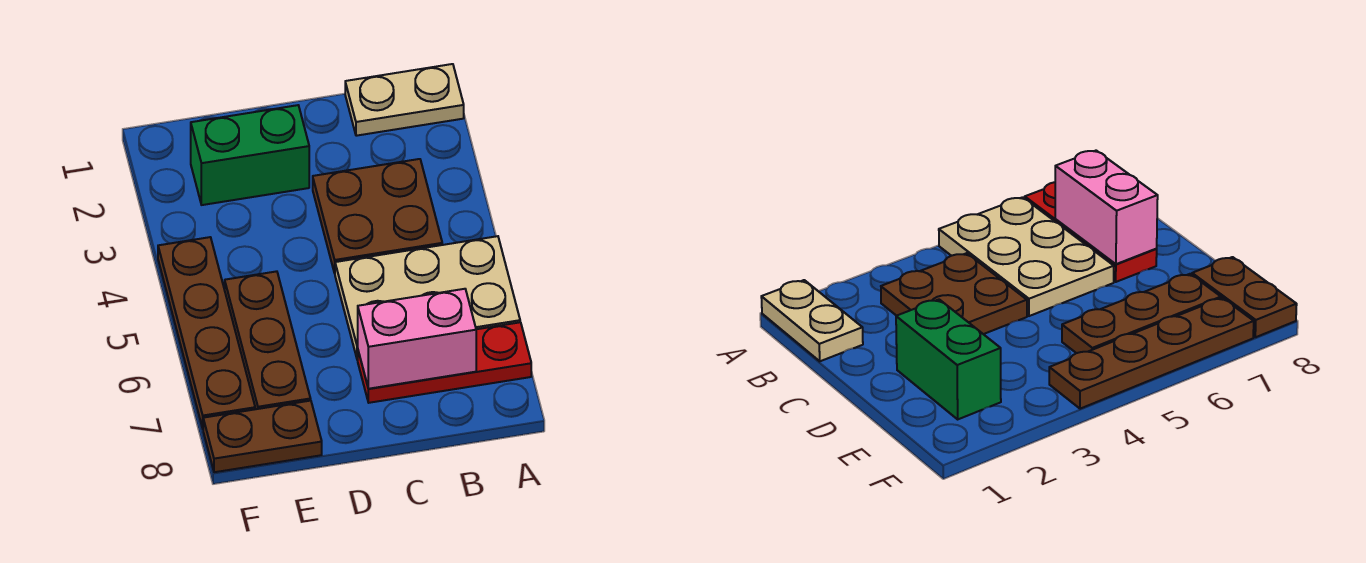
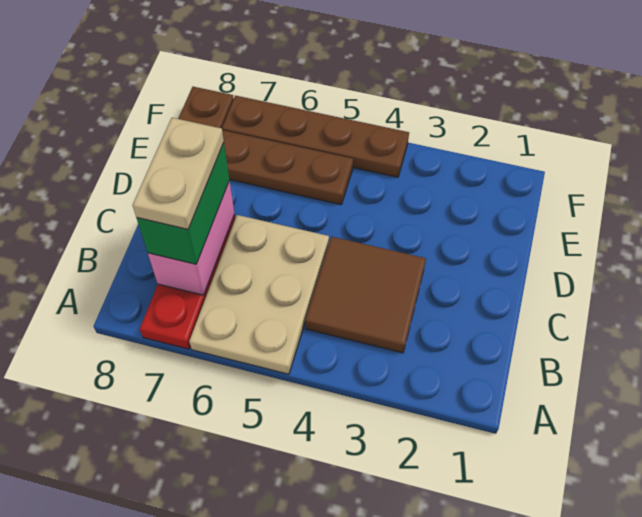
tan 1x2 plate [345,64,464,136] -> tan 1x2 plate moved to [132,118,224,229]
brown 2x2 plate [313,159,442,273] -> brown 2x2 tile [305,237,426,353]
green 1x2 brick [191,105,309,205] -> green 1x2 brick moved to [137,143,229,264]

